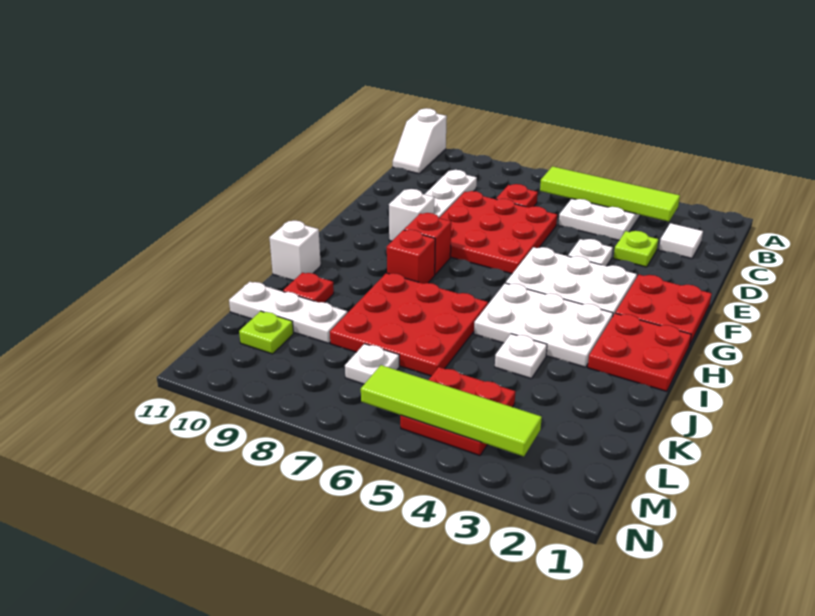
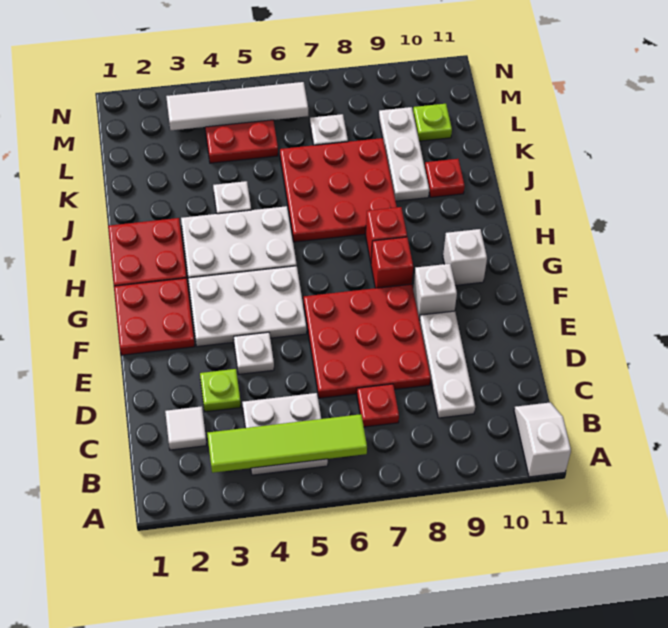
white 1x1 brick [269,221,321,281] -> white 1x1 brick moved to [443,229,487,286]
white 1x3 plate [229,282,347,343] -> white 1x3 plate turned to [379,107,429,201]
lime 1x4 tile [361,365,542,456] -> white 1x4 tile [166,82,308,130]

